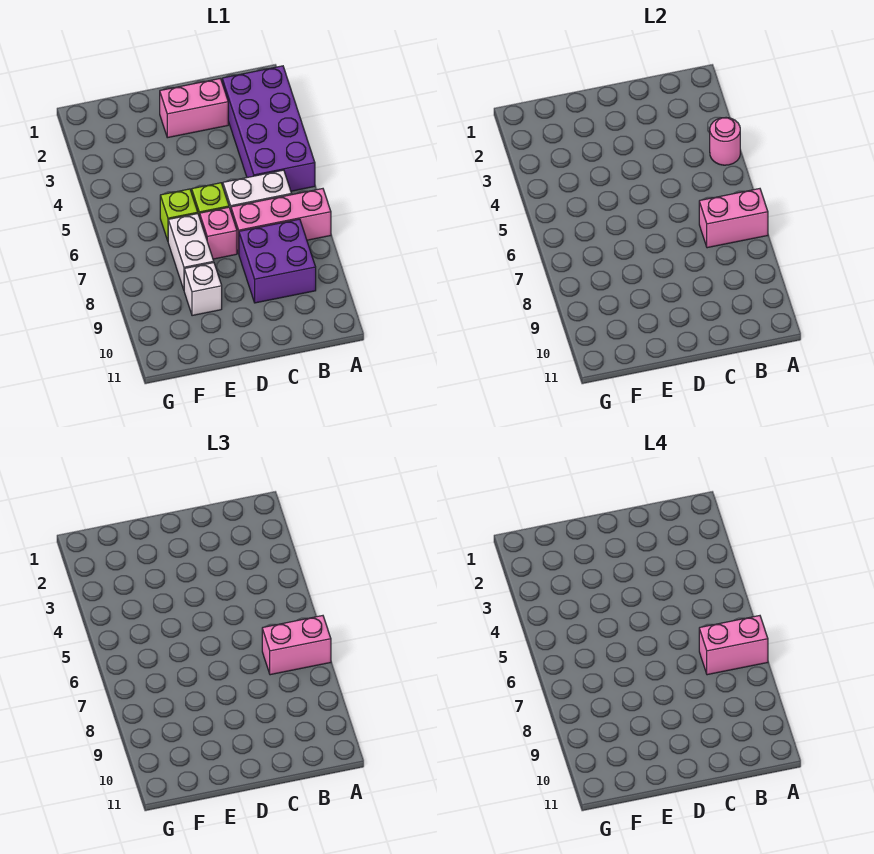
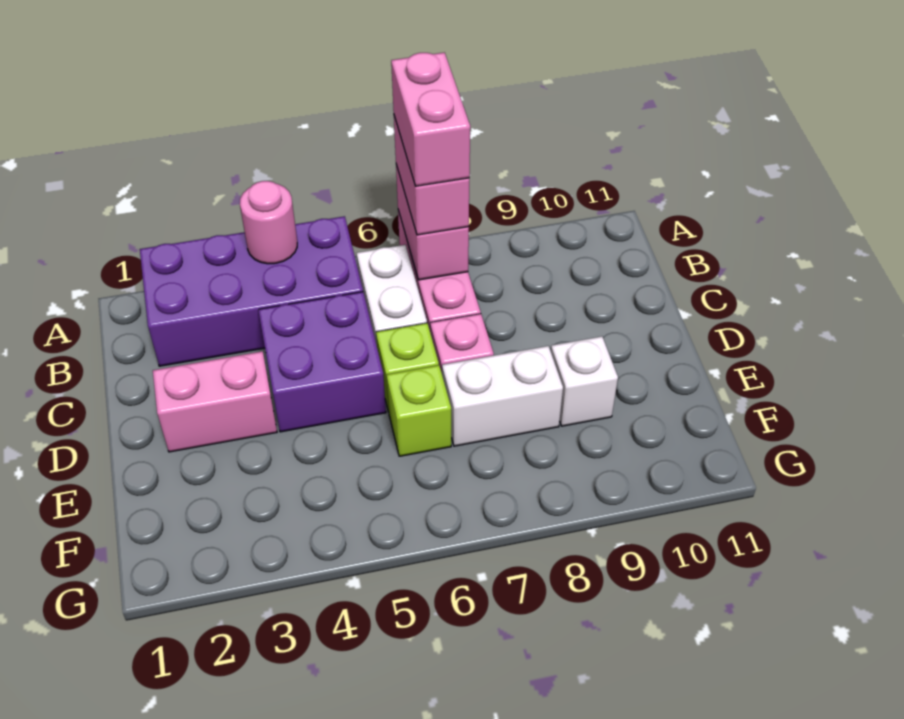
purple 2x2 brick [239,219,316,303] -> purple 2x2 brick moved to [258,292,386,432]
pink 1x2 brick [160,79,228,138] -> pink 1x2 brick turned to [153,351,277,452]

